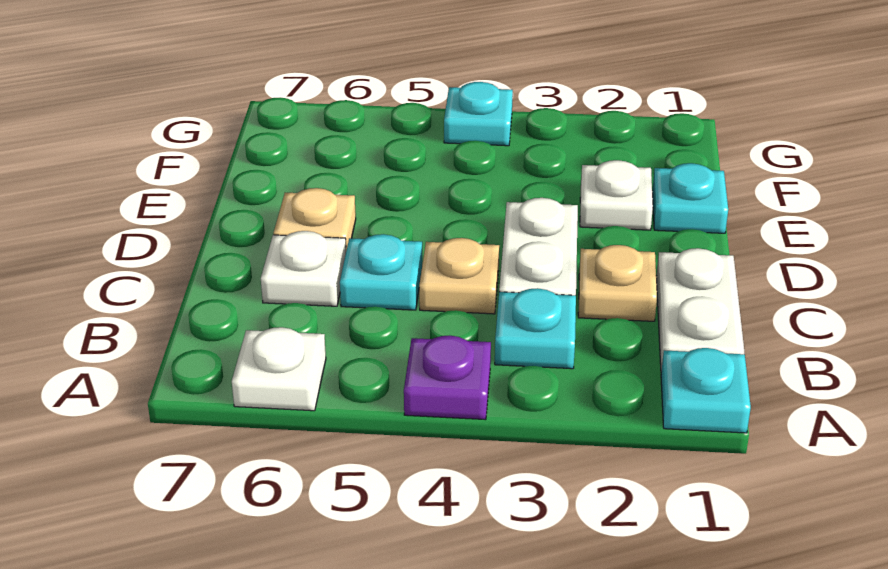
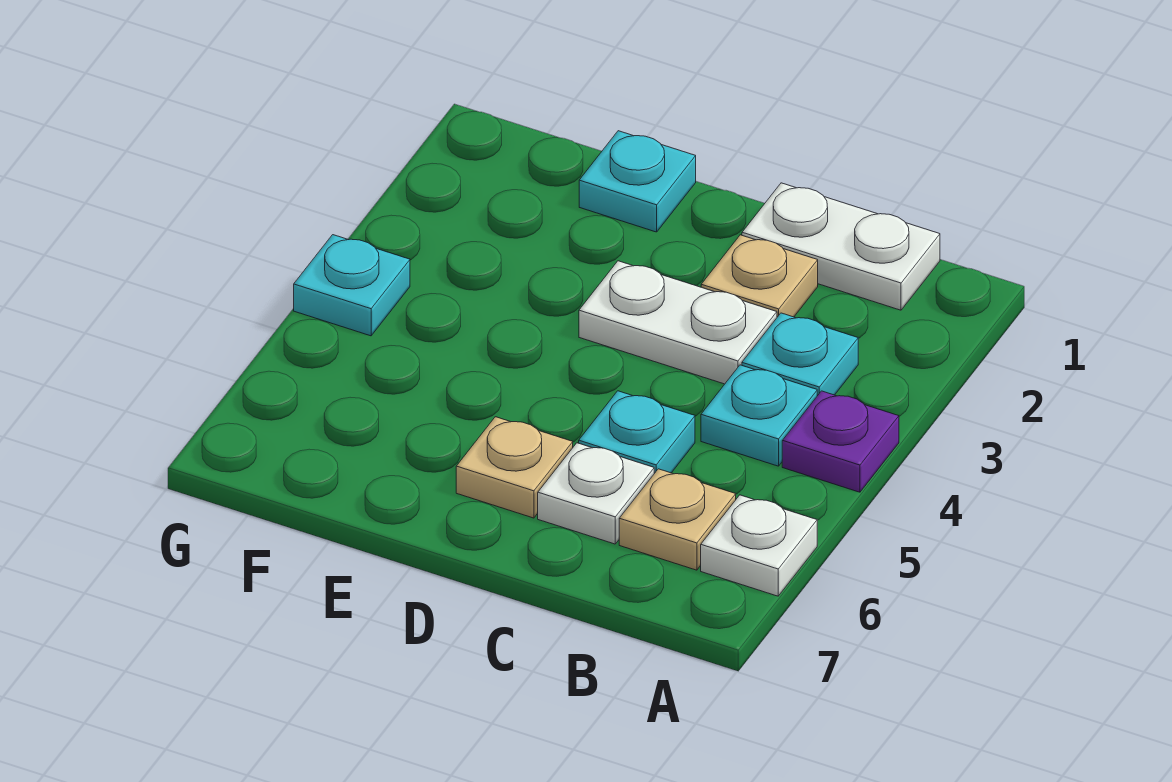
cyan 1x1 plate [661,348,751,433] -> cyan 1x1 plate moved to [701,365,817,466]
tan 1x1 plate [419,238,499,314] -> tan 1x1 plate moved to [619,469,736,570]
white 1x1 plate [580,160,653,230] -> none

